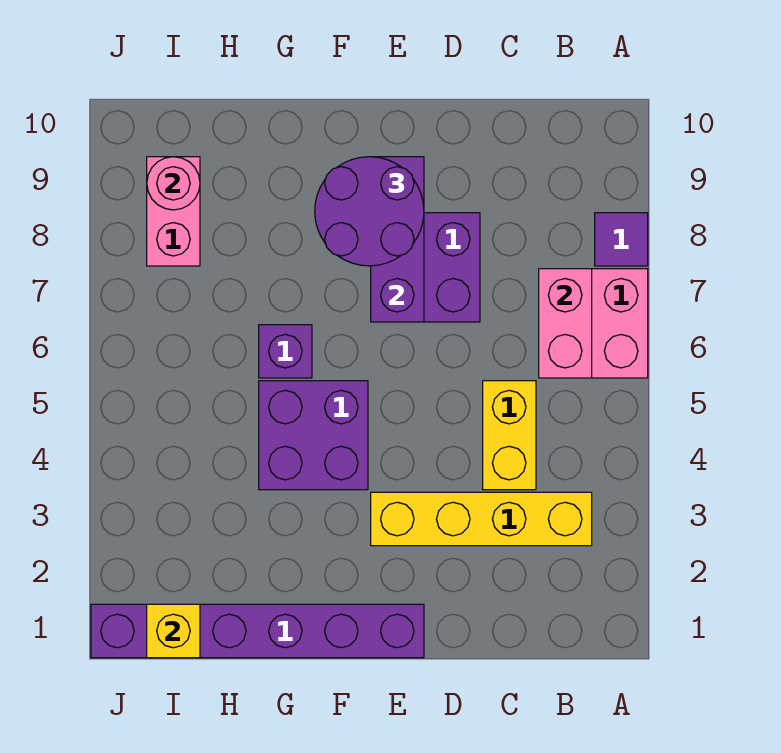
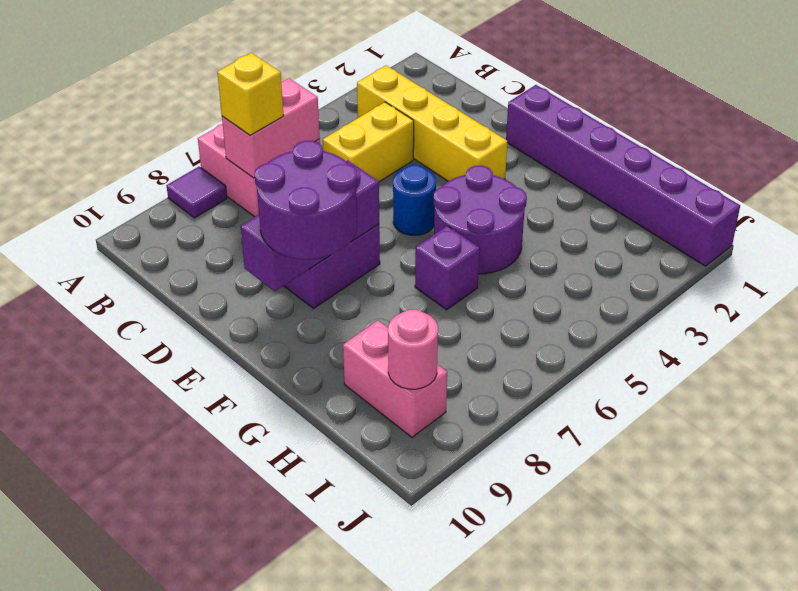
none -> blue 1x1 round brick [393,165,436,235]
purple 2x2 brick [259,381,368,490] -> purple 2x2 round brick [434,166,527,274]
yellow 1x1 brick [147,604,200,658] -> yellow 1x1 brick moved to [217,53,284,135]
pink 1x2 brick [147,157,200,266] -> pink 1x2 brick turned to [343,321,447,437]

